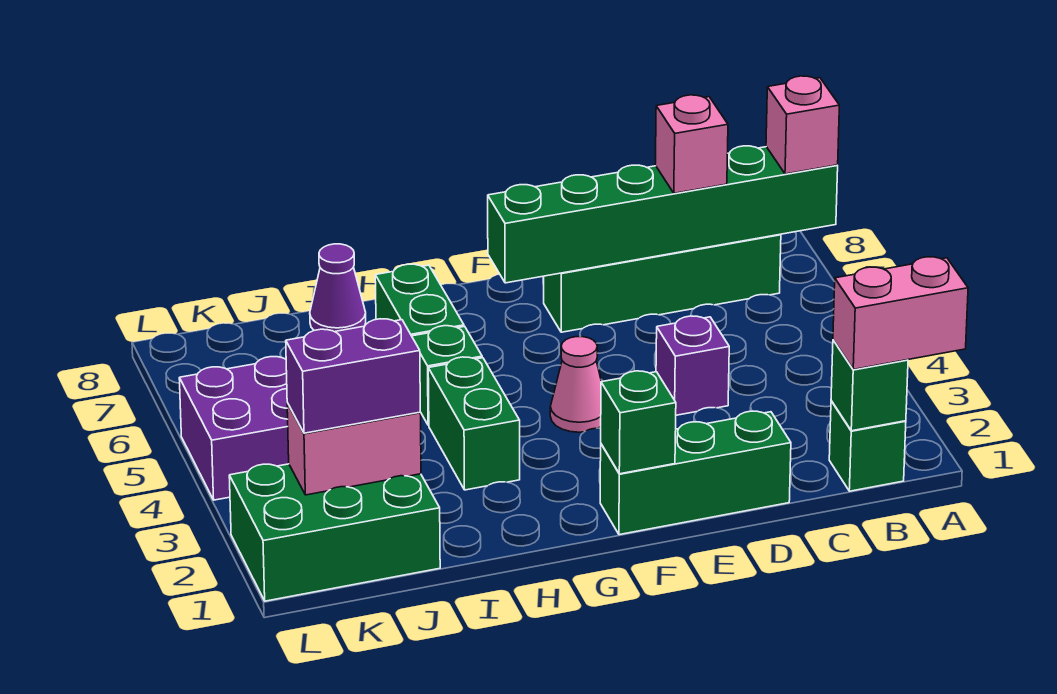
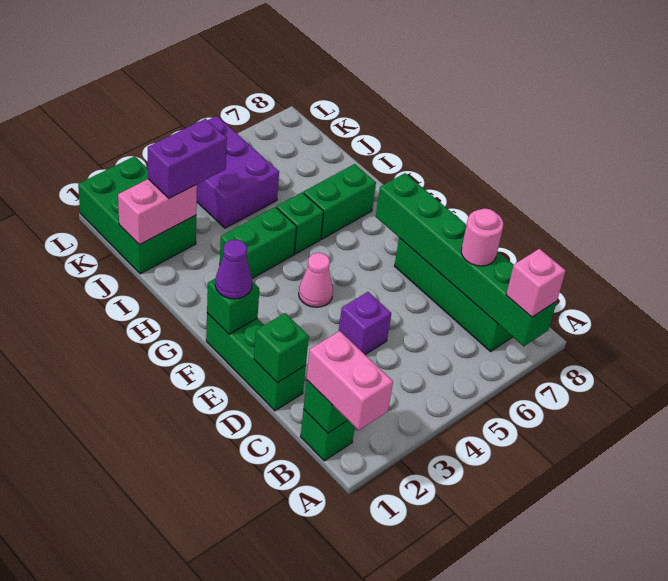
pink 1x1 brick [655,95,728,193] -> pink 1x1 round brick [461,208,503,266]
none -> green 1x1 brick [254,313,309,383]
purple 1x1 cone [310,244,366,332] -> purple 1x1 cone moved to [215,240,252,299]
pink 1x2 brick [287,403,421,495] -> pink 1x2 brick turned to [118,179,197,245]
purple 1x2 brick [286,319,420,433] -> purple 1x2 brick turned to [148,119,227,198]

